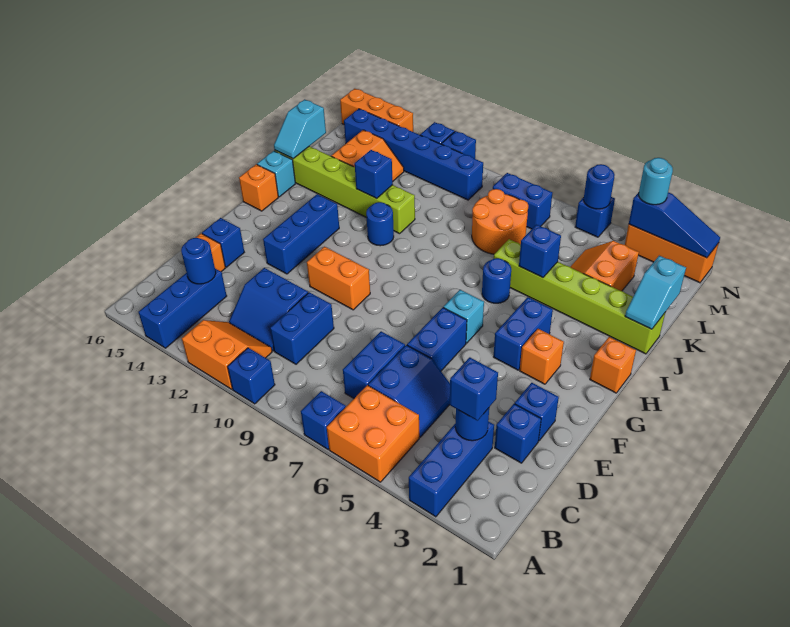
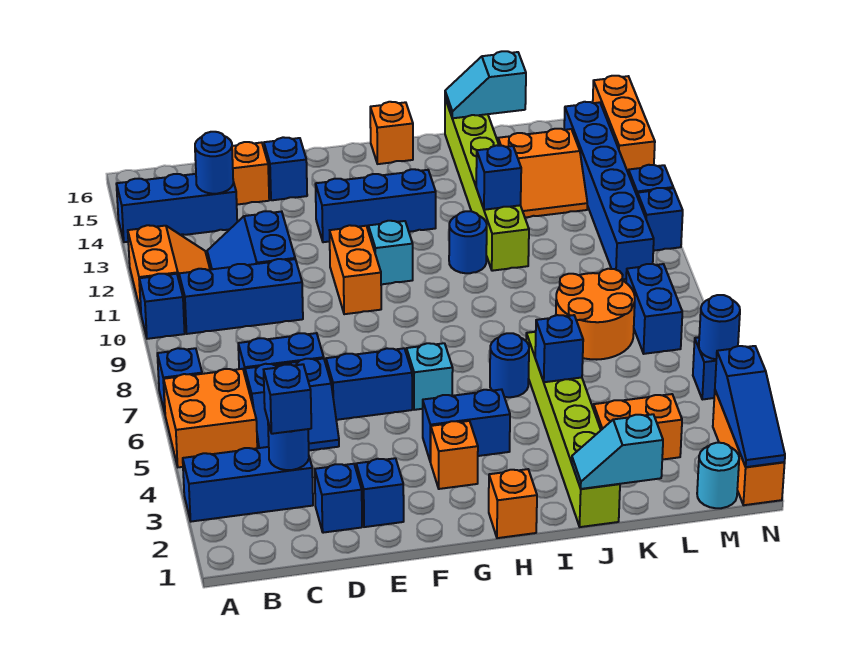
blue 1x2 brick [270,292,334,364] -> blue 1x3 brick [179,259,303,334]
cyan 1x1 brick [257,151,295,197] -> cyan 1x1 brick moved to [368,221,413,284]
cyan 1x1 round brick [639,158,673,205] -> cyan 1x1 round brick moved to [697,443,739,508]

